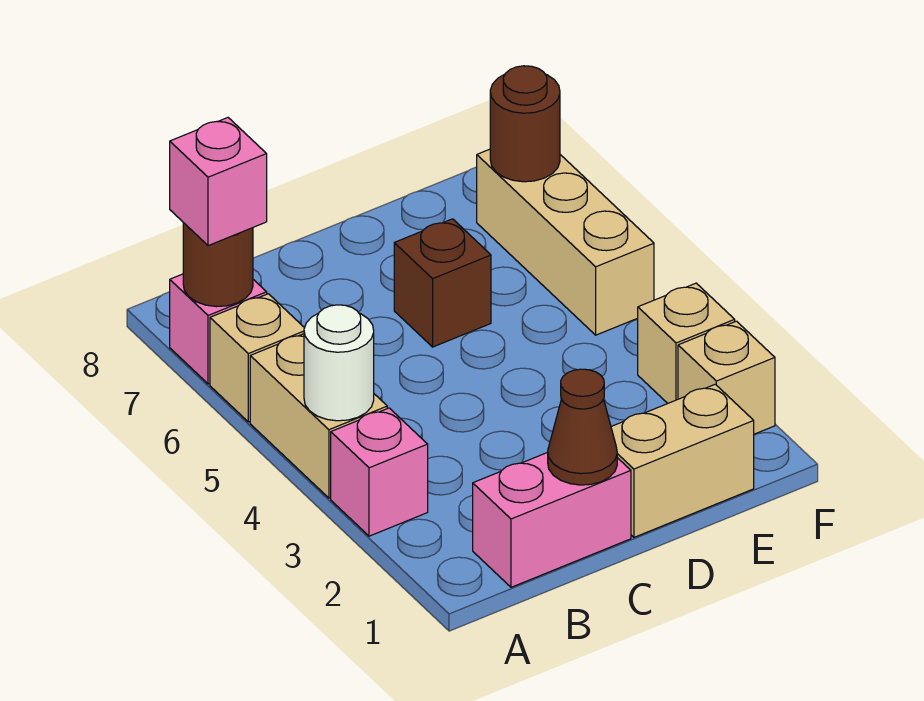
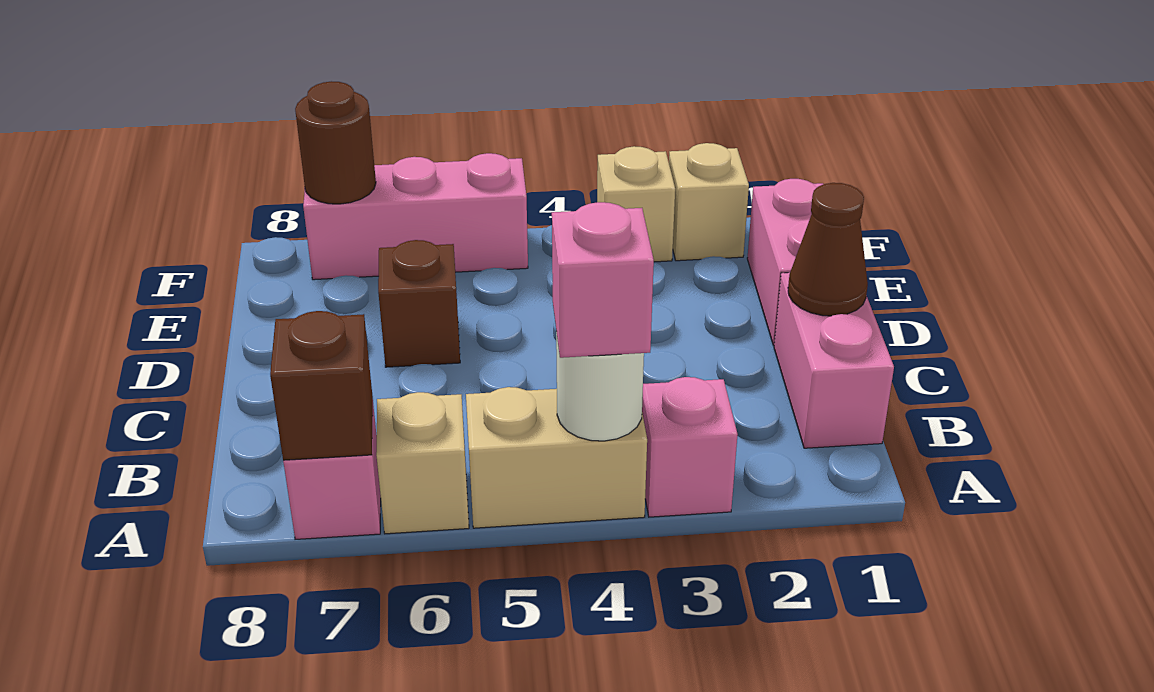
brown 1x1 round brick [183,223,253,307] -> brown 1x1 brick [270,311,373,460]
pink 1x1 brick [170,118,267,246] -> pink 1x1 brick moved to [552,202,654,358]
tan 1x2 brick [611,384,754,537] -> pink 1x2 brick [747,179,823,345]
tan 1x3 brick [477,149,654,335] -> pink 1x3 brick [303,153,528,280]

